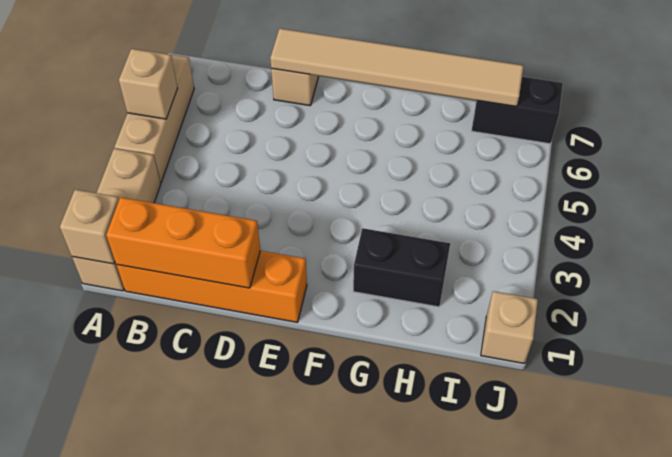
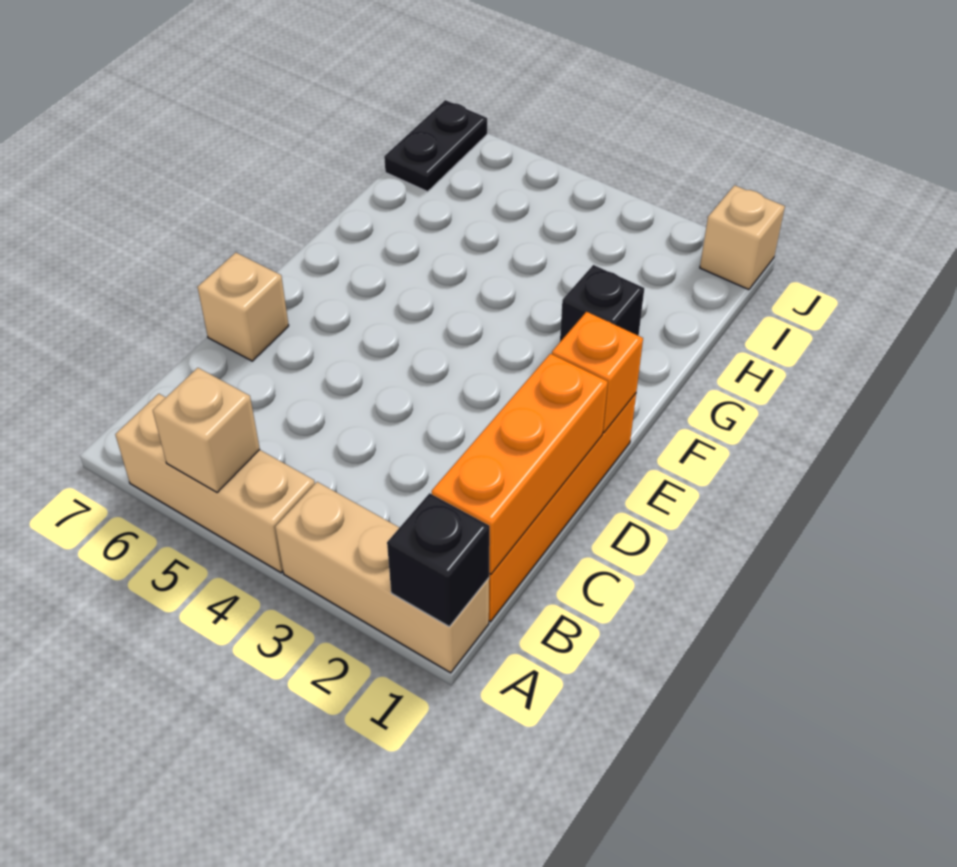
tan 1x1 brick [60,190,119,264] -> black 1x1 brick [387,493,490,626]
tan 1x6 tile [270,29,524,107] -> none
none -> orange 1x1 brick [552,312,643,433]
black 1x2 brick [353,228,450,307] -> black 1x1 brick [560,265,644,342]
black 1x2 brick [472,77,563,144] -> black 1x2 plate [384,100,487,192]

